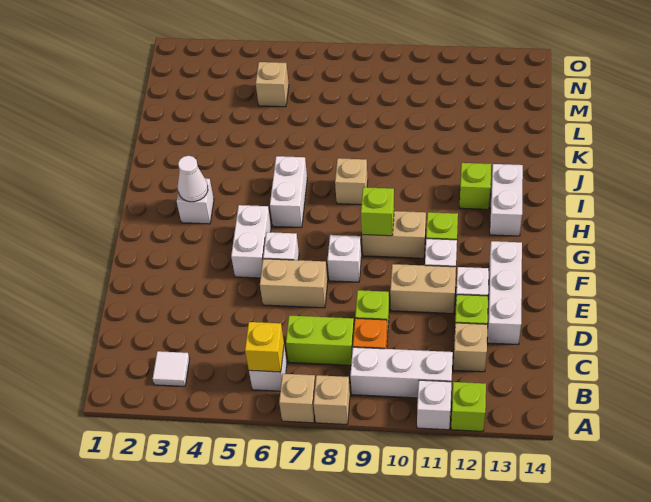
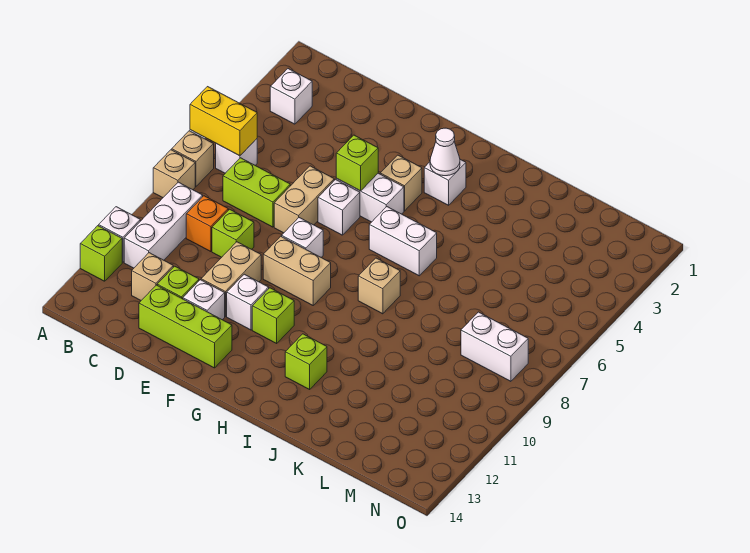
white 1x1 tile [153,351,190,386] -> white 1x1 brick [270,69,312,124]
yellow 1x1 brick [245,322,284,372] -> yellow 1x2 brick [190,87,257,156]
lime 1x2 brick [286,315,354,365] -> lime 1x2 brick turned to [223,158,290,227]
white 1x3 brick [487,241,522,345] -> lime 1x3 brick [139,285,232,368]
tan 1x2 brick [362,211,426,258] -> tan 1x2 brick turned to [263,236,331,305]
lime 1x1 brick [361,187,394,236] -> lime 1x1 brick moved to [336,135,378,191]
white 1x2 brick [490,164,523,236] -> white 1x2 brick moved to [461,312,528,381]
tan 1x1 brick [256,62,289,107] -> tan 1x1 brick moved to [380,155,422,211]

